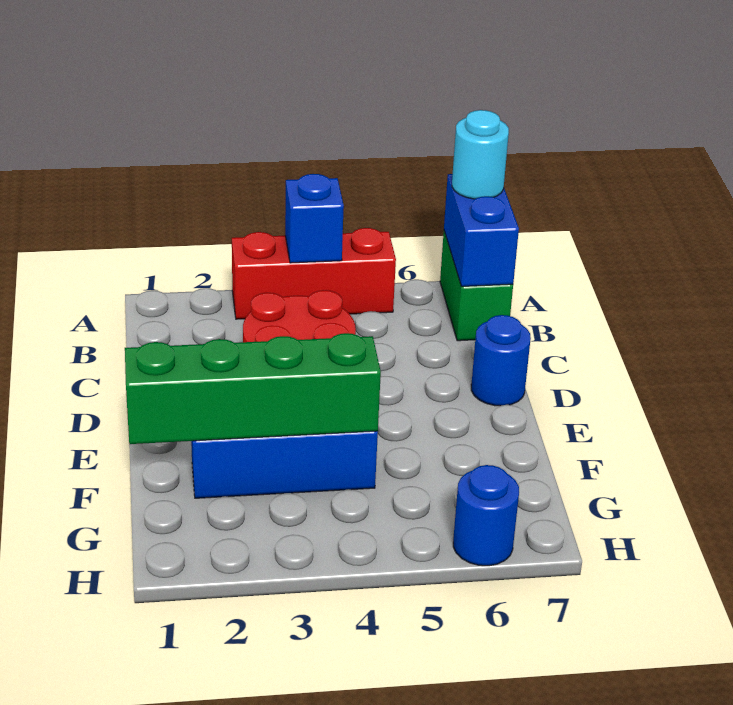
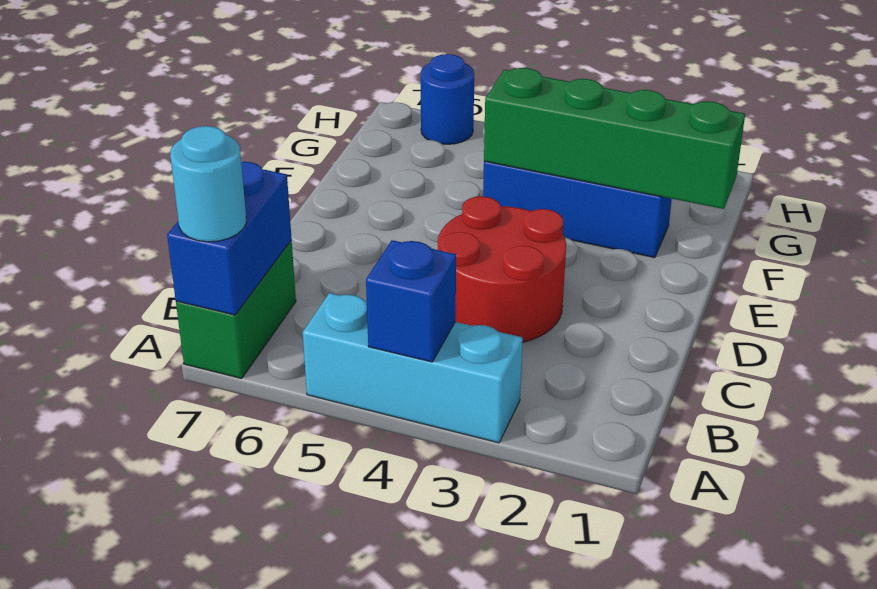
red 1x3 brick [232,228,396,319] -> cyan 1x3 brick [303,293,523,443]
blue 1x1 round brick [471,315,531,406] -> none

